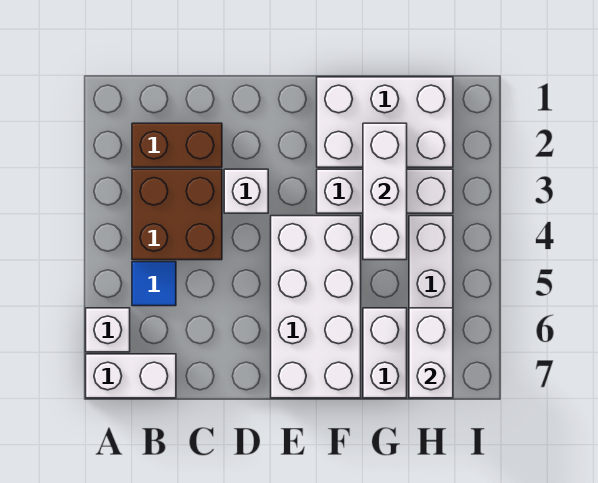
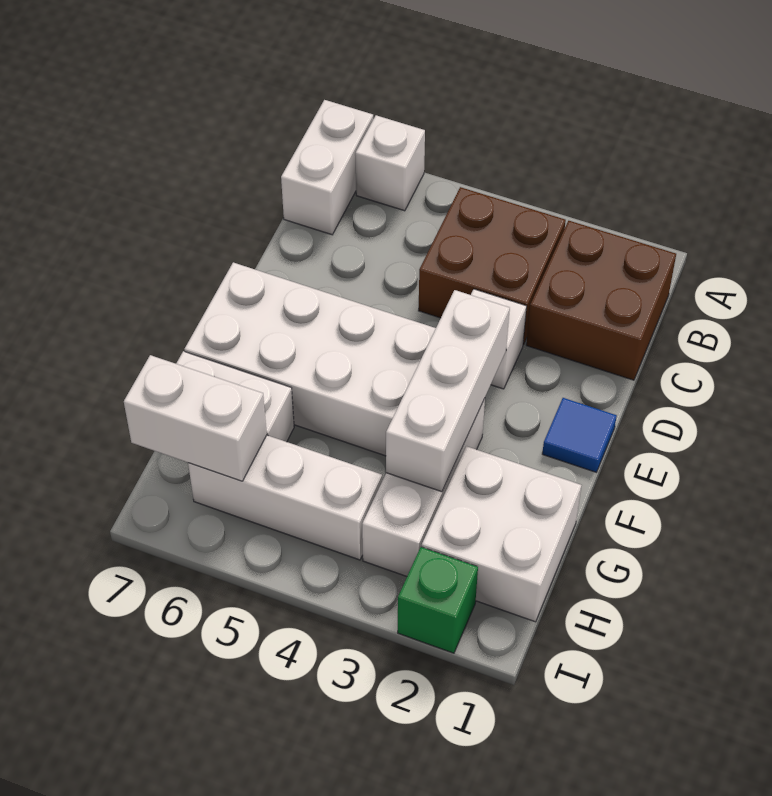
brown 1x2 brick [132,123,222,167] -> brown 2x2 brick [526,221,676,380]
blue 1x1 tile [132,262,176,306] -> blue 1x1 tile moved to [542,398,617,472]
white 2x3 brick [317,77,453,167] -> white 2x2 brick [422,446,581,622]
white 1x3 brick [363,123,407,260] -> white 1x3 brick turned to [386,290,510,492]
none -> green 1x1 brick [398,547,478,653]

